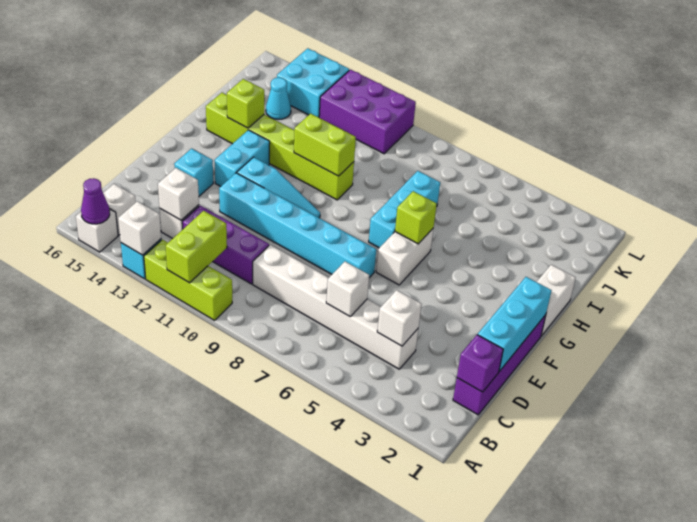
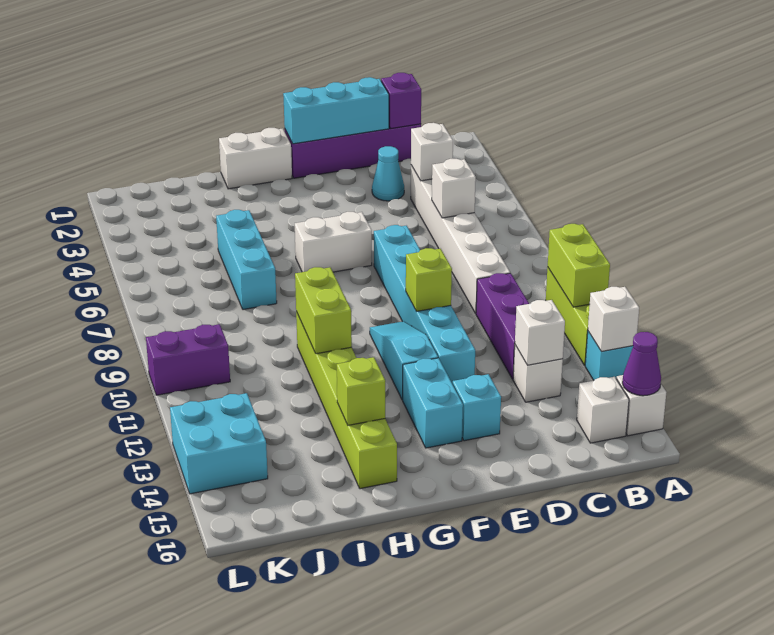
lime 1x2 brick [166,211,227,283] -> lime 1x2 brick turned to [548,224,610,307]
cyan 1x2 brick [215,130,270,187] -> cyan 1x2 brick turned to [403,358,463,448]
lime 1x1 brick [395,191,437,244] -> lime 1x1 brick moved to [406,248,452,312]
cyan 1x3 brick [369,171,440,248] -> cyan 1x3 brick turned to [216,210,277,310]
cyan 1x1 cone [266,78,291,120] -> cyan 1x1 cone moved to [372,146,404,201]
purple 2x3 brick [319,70,416,154] -> purple 1x2 brick [146,324,230,395]

